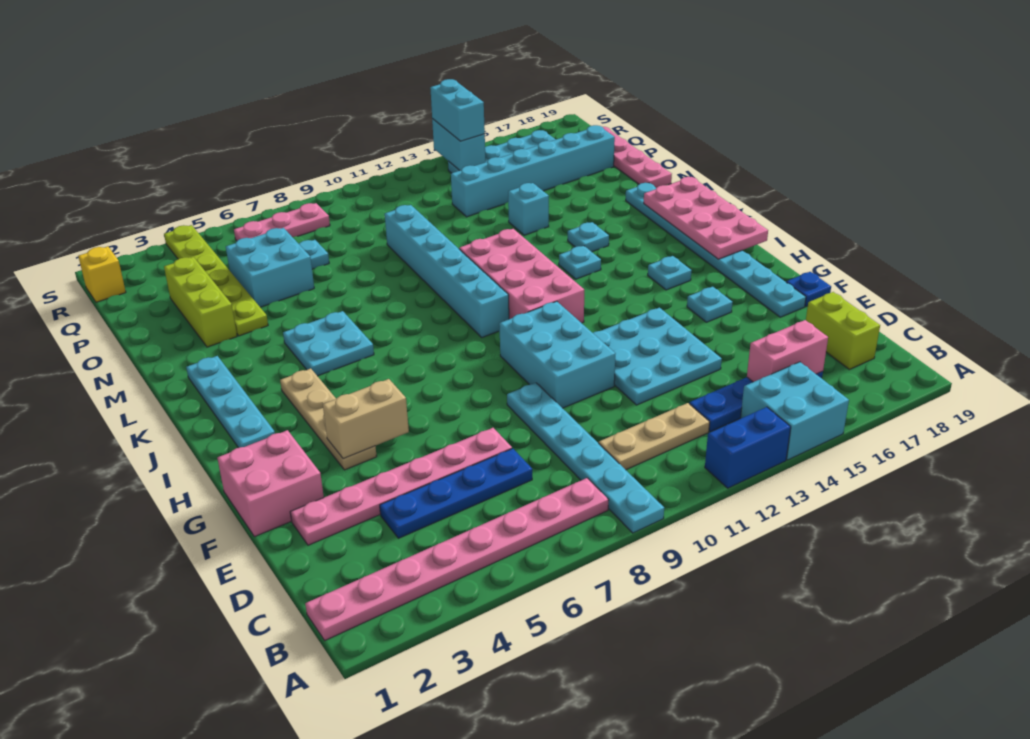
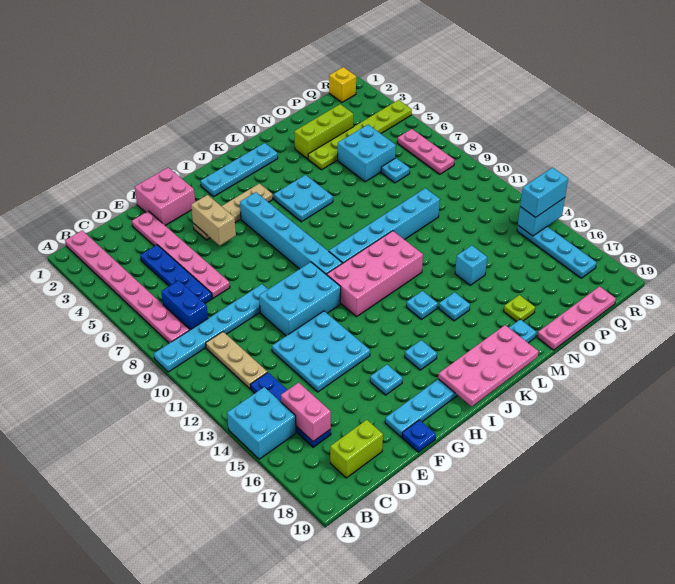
blue 1x2 brick [705,407,791,488] -> blue 1x2 brick moved to [161,280,208,330]
none -> lime 1x1 plate [504,295,535,322]
cyan 1x6 brick [451,125,615,217] -> cyan 1x6 brick moved to [240,192,342,275]

